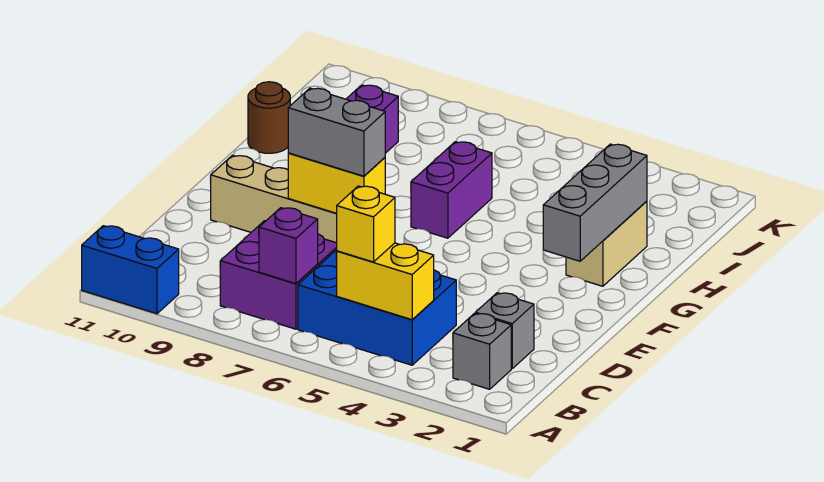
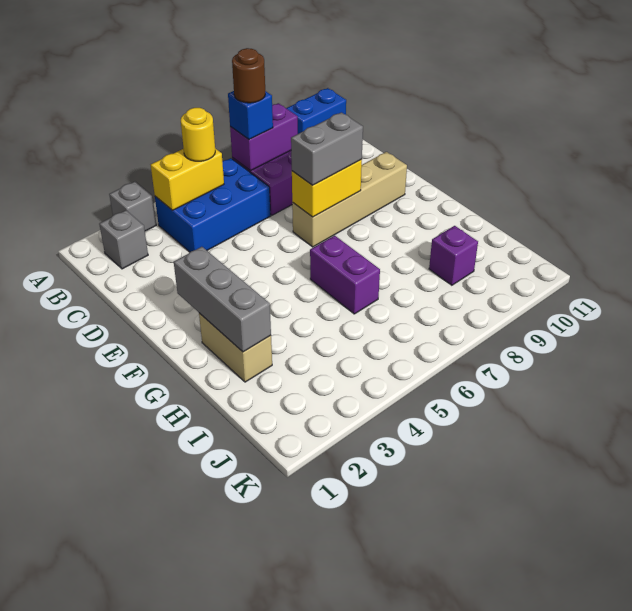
yellow 1x1 brick [337,186,395,262] -> yellow 1x1 round brick [181,108,215,161]
purple 1x1 brick [259,208,318,284] -> purple 1x2 brick [230,103,298,171]
none -> blue 1x1 brick [228,91,273,140]
grey 1x1 brick [476,293,534,369] -> grey 1x1 brick moved to [109,182,156,231]
brown 1x1 round brick [248,82,290,153] -> brown 1x1 round brick moved to [232,48,265,103]

